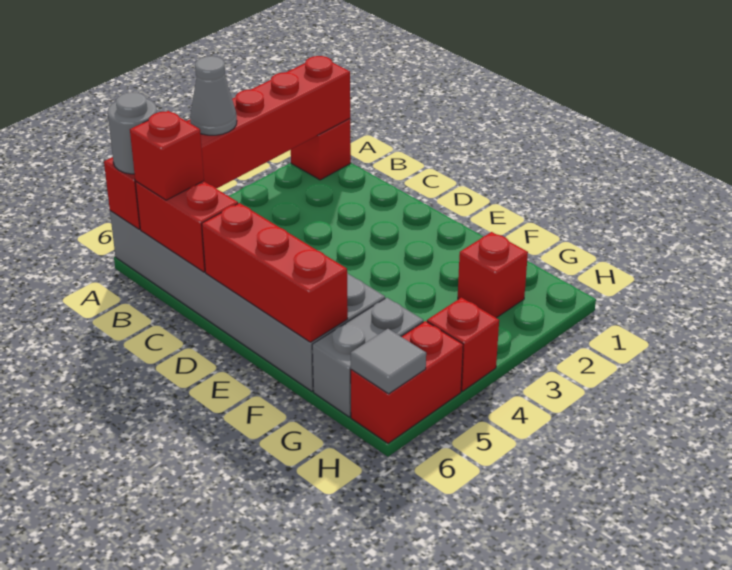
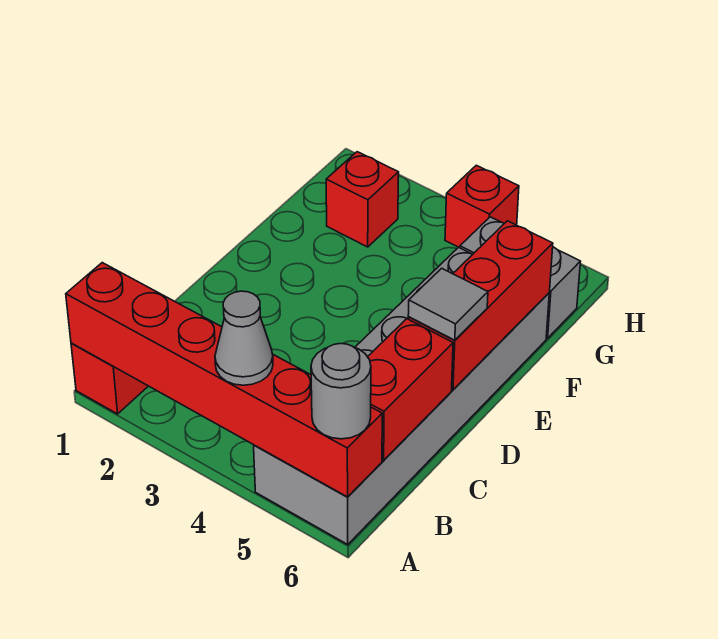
red 1x1 brick [130,111,204,200] -> none
red 1x2 brick [351,321,463,443] -> none
grey 1x1 tile [351,329,426,394] -> grey 1x1 tile moved to [408,268,488,340]

